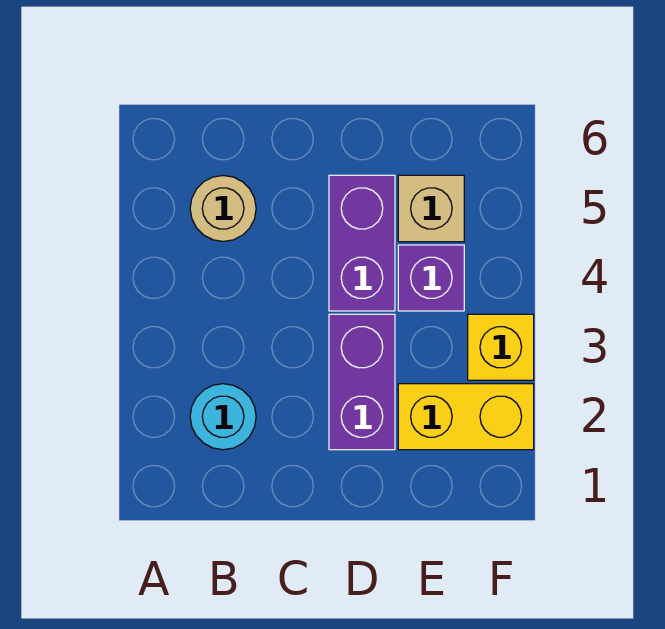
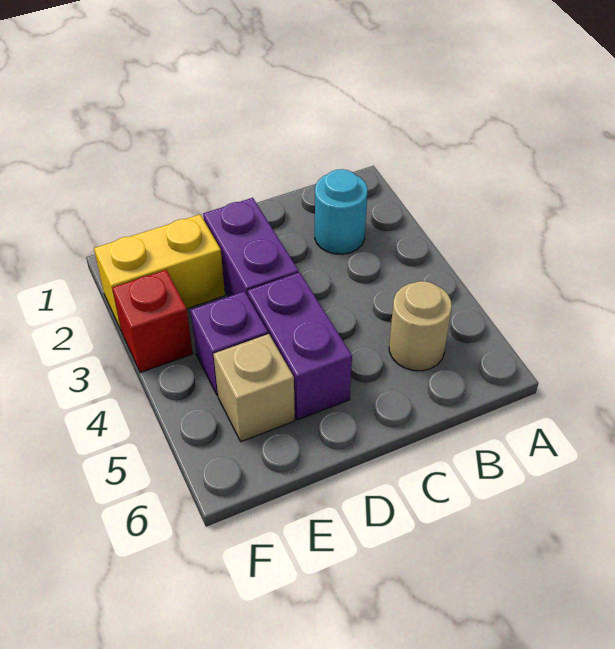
yellow 1x1 brick [468,314,534,380] -> red 1x1 brick [112,270,193,373]

